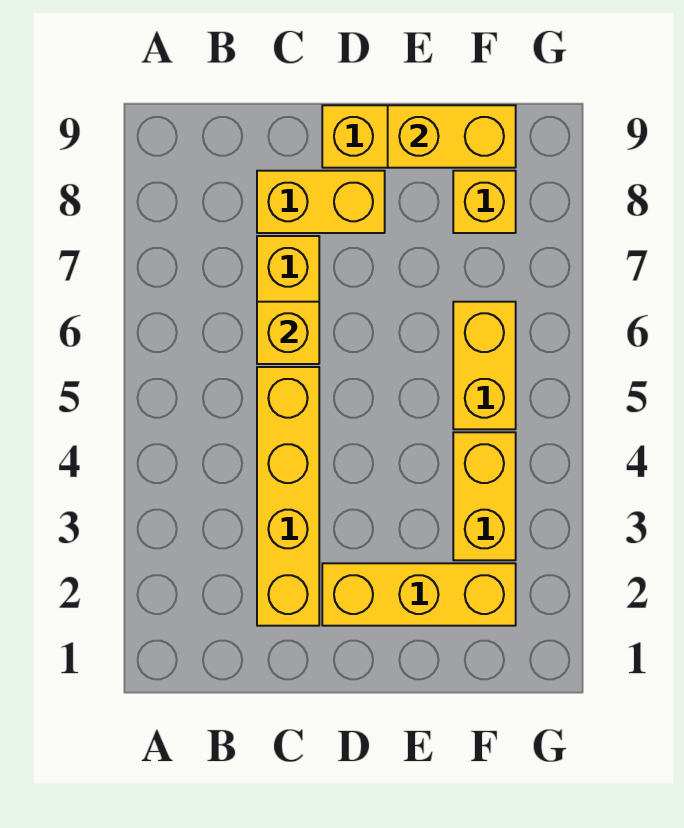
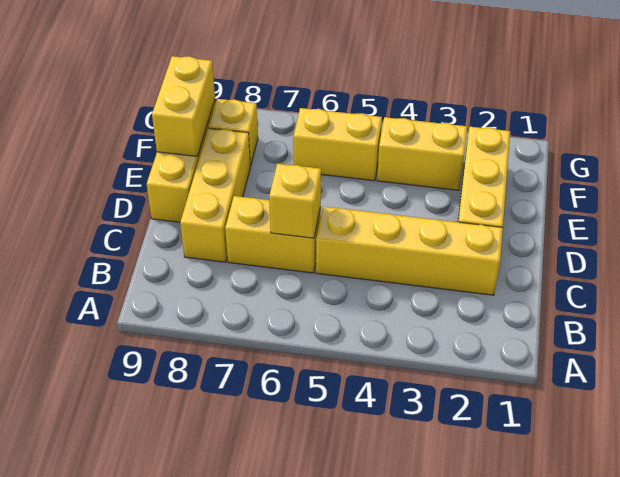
yellow 1x2 brick [257,171,385,233] -> yellow 1x3 brick [180,128,250,262]

